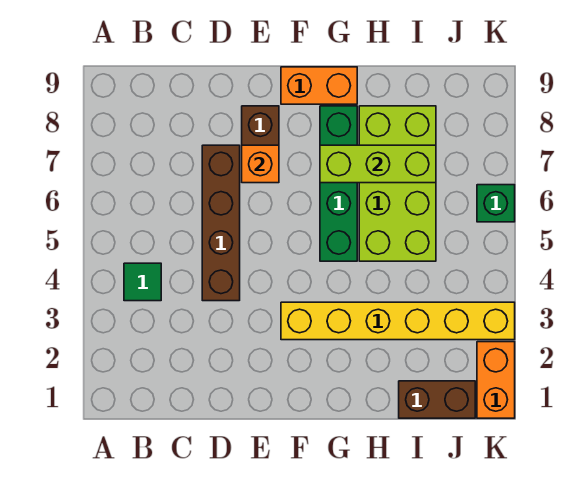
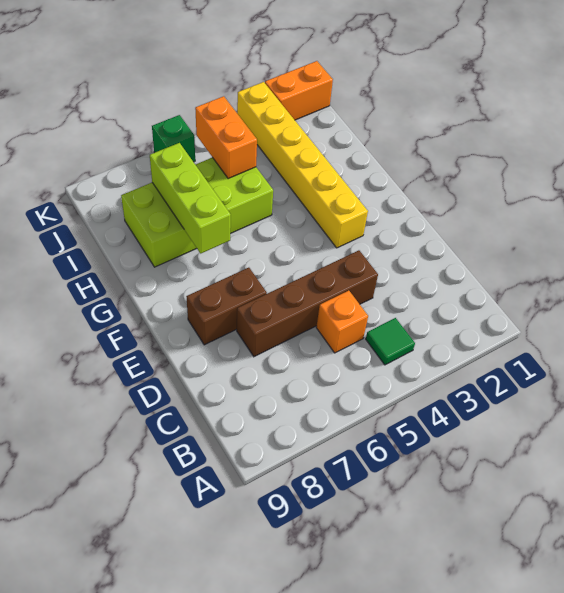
orange 1x1 brick [242,145,279,183] -> orange 1x1 brick moved to [316,291,368,353]
orange 1x2 brick [281,67,357,104] -> orange 1x2 brick moved to [195,96,257,179]
green 1x4 brick [320,106,357,261] -> none
brown 1x2 brick [399,381,475,418] -> none

